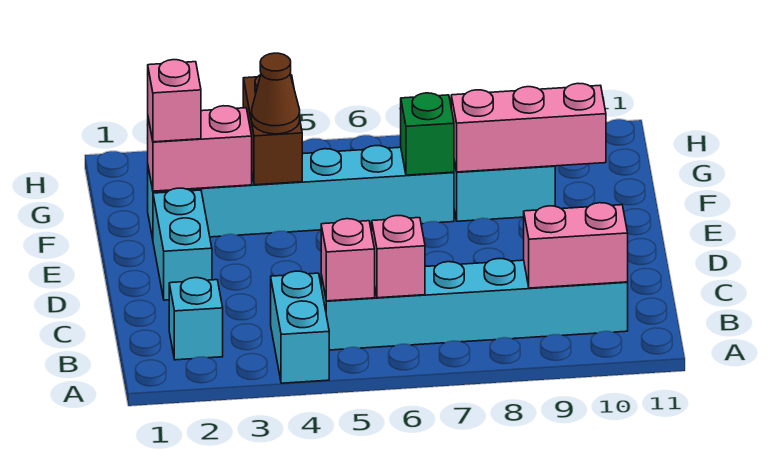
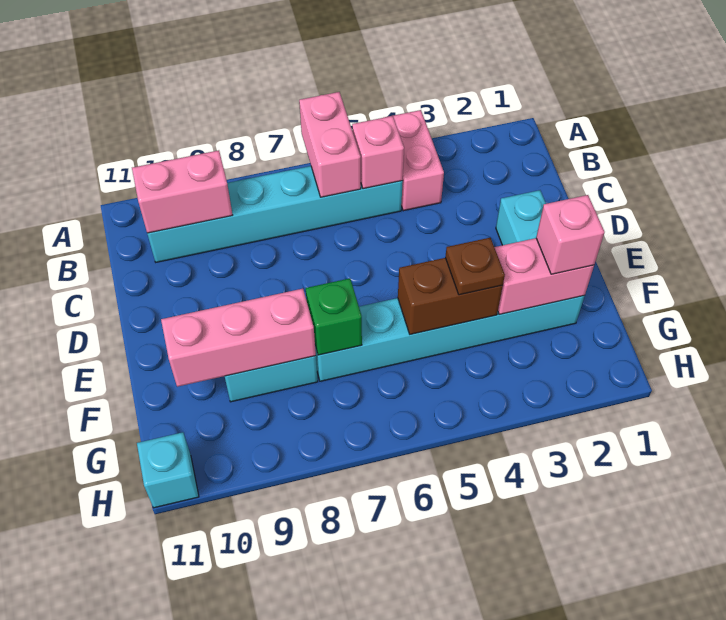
cyan 1x2 brick [271,271,329,383] -> pink 1x2 brick [393,110,444,211]
cyan 1x1 brick [169,278,223,360] -> cyan 1x1 brick moved to [137,432,199,508]
pink 1x1 brick [372,216,425,298] -> pink 1x2 brick [299,92,361,197]
brown 1x2 brick [243,75,302,185] -> brown 1x2 brick turned to [398,258,503,334]
brown 1x1 cone [251,53,300,134] -> brown 1x1 plate [445,238,505,295]

